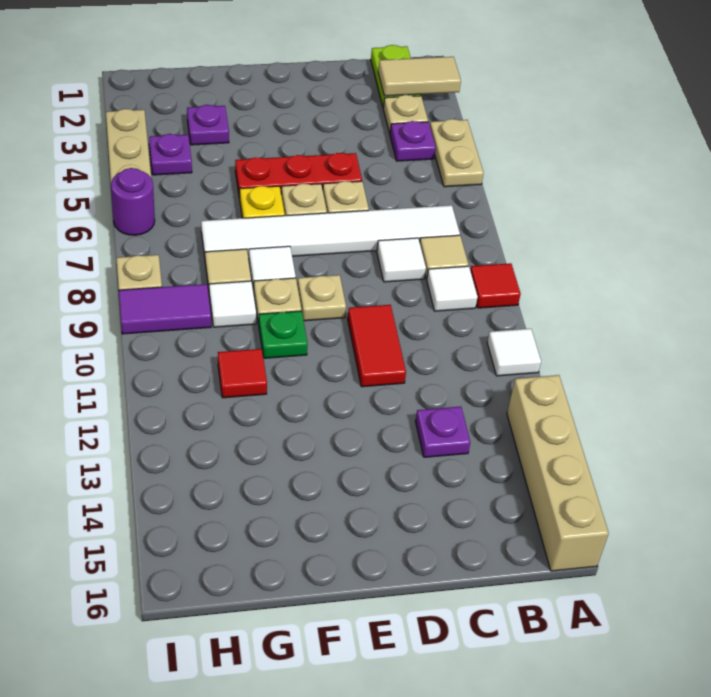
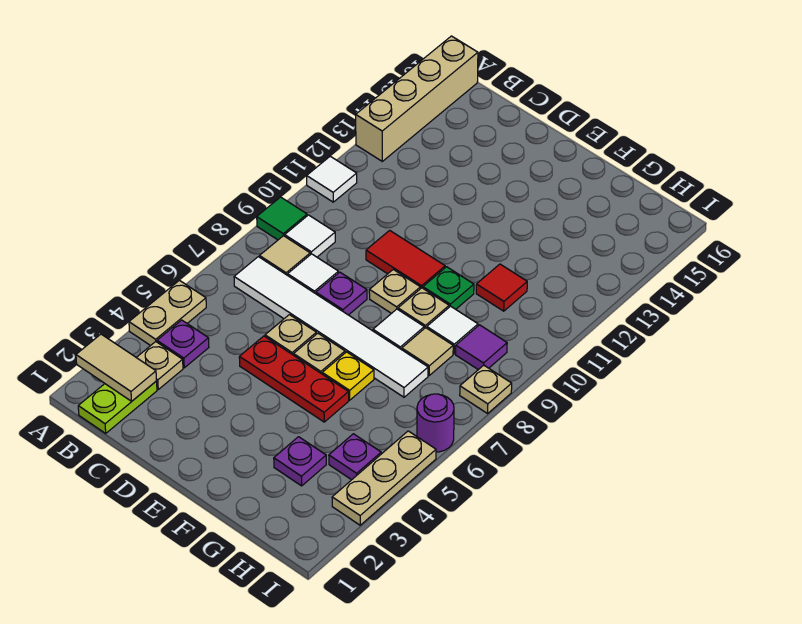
red 1x1 tile [470,263,521,308] -> green 1x1 tile [257,197,307,240]
purple 1x1 plate [415,407,470,457] -> purple 1x1 plate moved to [316,272,367,315]
red 1x2 tile [348,305,406,387] -> red 1x2 tile turned to [366,230,445,289]
purple 1x2 tile [119,284,211,334] -> purple 1x1 tile [456,325,507,370]

